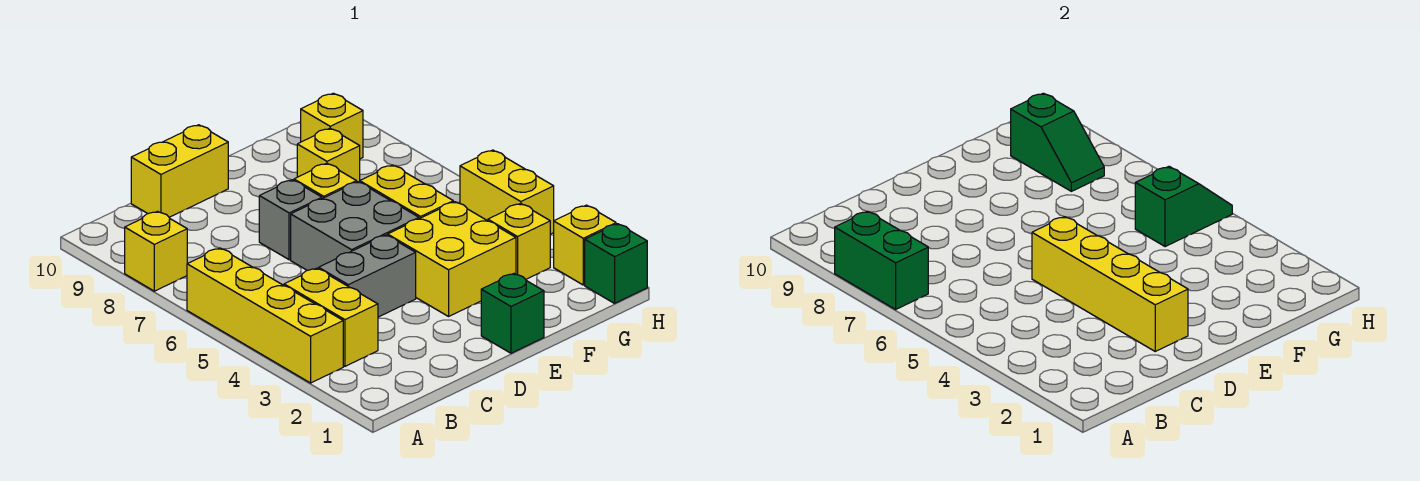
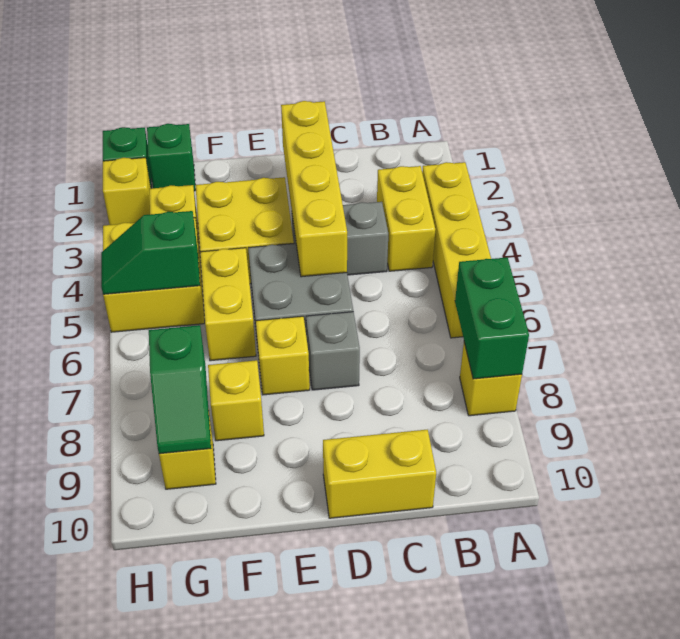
green 1x1 brick [481,274,544,353] -> green 1x1 brick moved to [147,124,196,191]
green 1x2 slope [1011,93,1104,191] -> green 1x2 slope turned to [149,325,211,454]
yellow 1x2 brick [460,150,554,234] -> yellow 2x2 brick [103,218,205,332]

